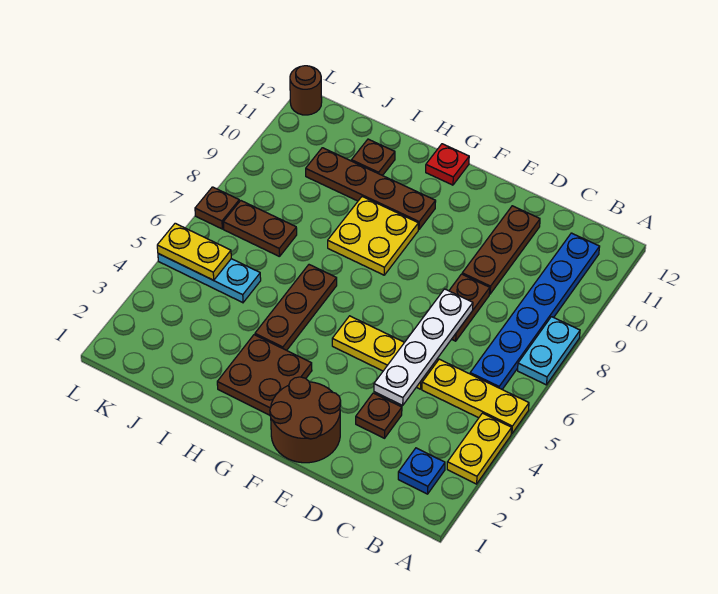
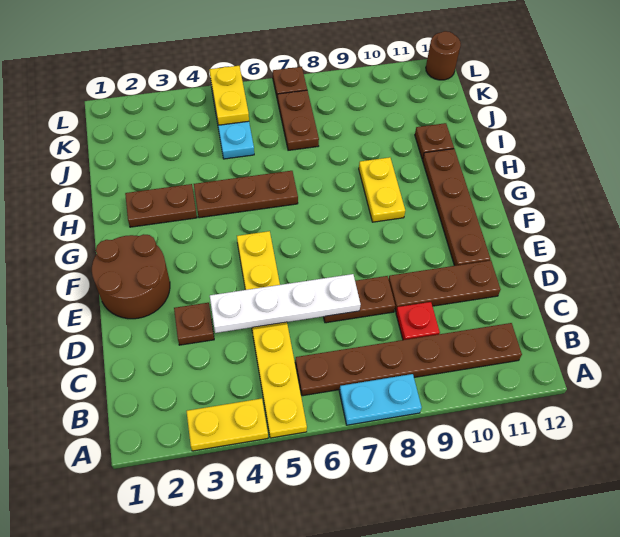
blue 1x1 plate [398,448,445,494] -> none
blue 1x6 plate [470,233,600,389] -> brown 1x6 plate [295,323,522,396]
brown 2x2 plate [217,335,312,415] -> brown 1x2 plate [125,184,197,227]
yellow 2x2 plate [328,197,418,275] -> yellow 1x2 plate [359,157,405,222]
brown 1x4 plate [306,148,436,230] -> brown 1x4 plate moved to [423,149,491,266]
red 1x1 plate [426,144,469,185] -> red 1x1 plate moved to [396,302,440,340]

